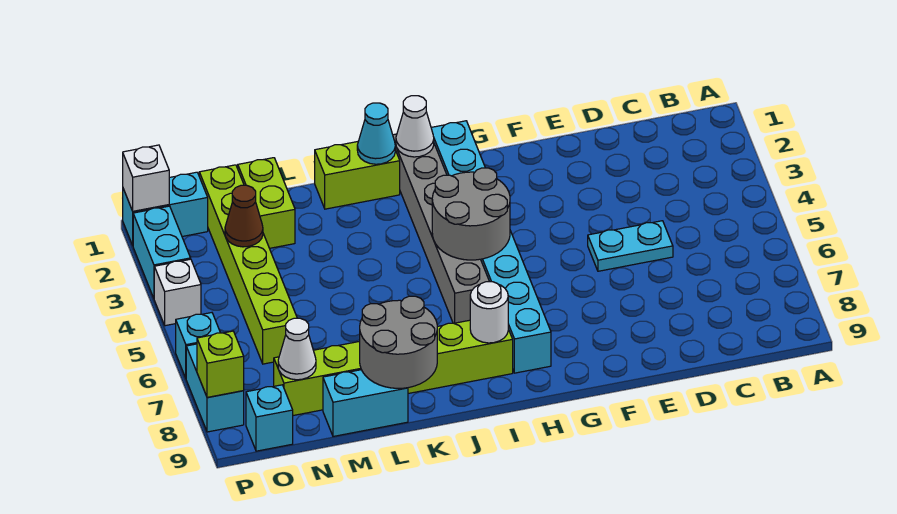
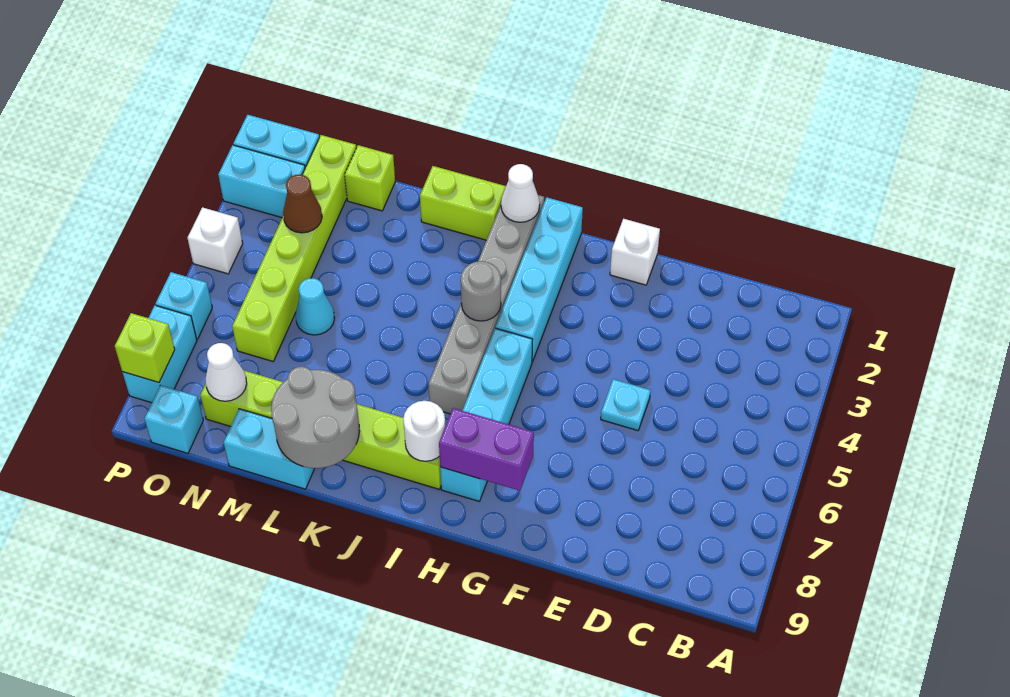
cyan 1x2 plate [588,221,673,271] -> cyan 1x1 plate [601,379,651,431]
none -> purple 1x2 brick [439,408,534,491]
grey 2x2 round brick [432,168,510,260] -> grey 1x1 round brick [461,261,501,321]
cyan 1x1 cone [357,103,395,164] -> cyan 1x1 cone moved to [295,278,335,335]
lime 1x2 brick [238,158,295,248] -> lime 1x1 brick [345,145,395,211]
white 1x1 brick [123,145,169,211] -> white 1x1 brick moved to [610,219,660,285]
cyan 1x2 brick [133,206,191,298] -> cyan 1x2 brick turned to [218,145,305,218]

